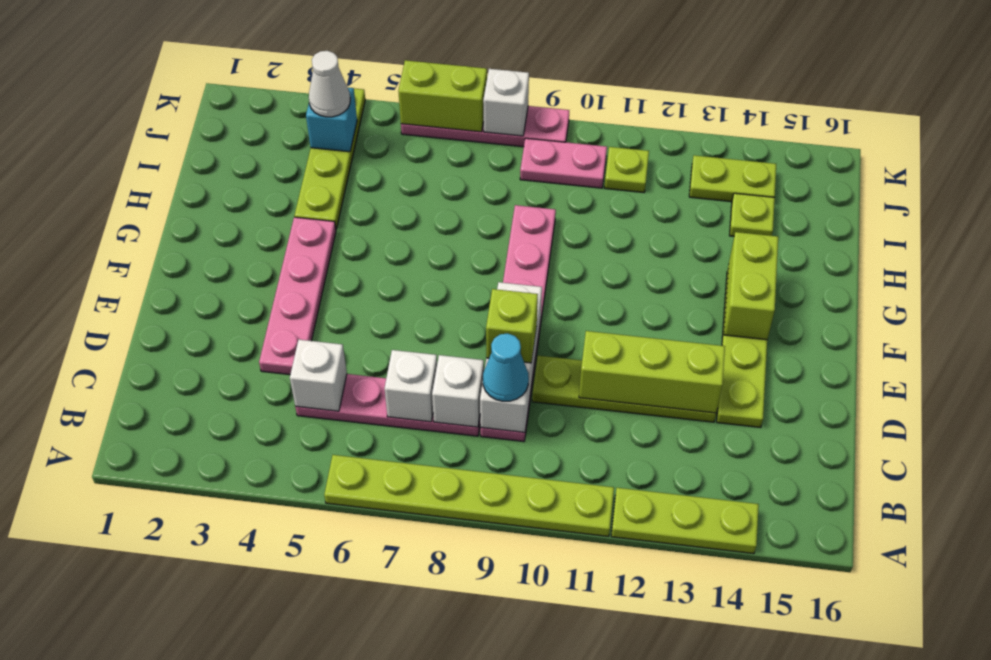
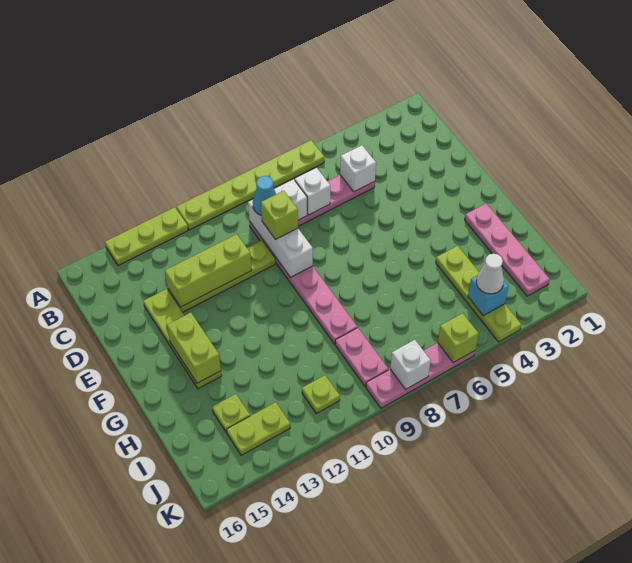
pink 1x4 plate [259,217,336,375] -> pink 1x4 plate moved to [465,204,550,296]
pink 1x2 plate [520,138,607,188] -> pink 1x2 plate turned to [335,328,388,386]
lime 1x2 brick [398,60,487,132] -> lime 1x1 brick [438,313,479,363]

